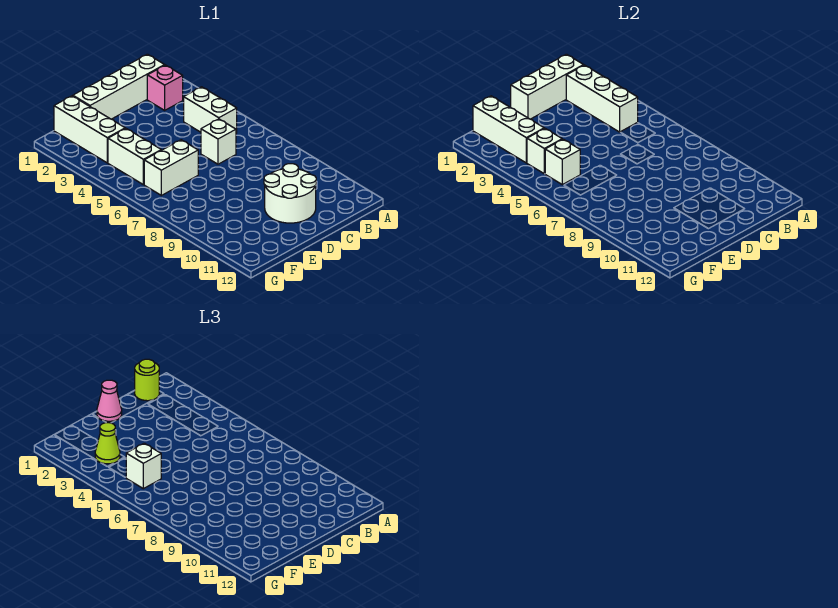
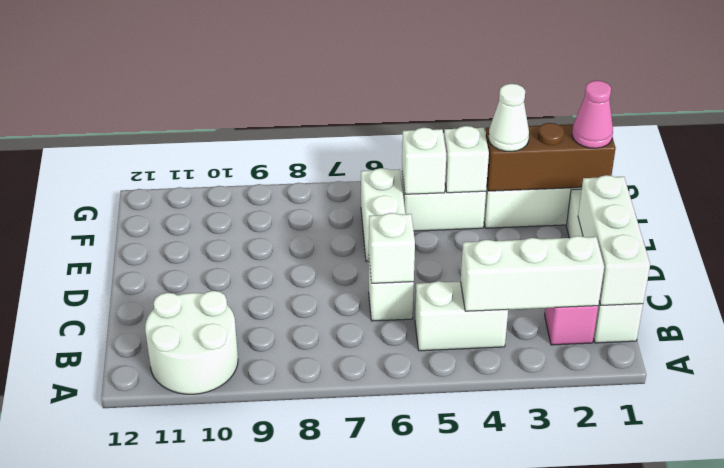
lime 1x1 round brick [135,359,159,401] -> none
white 2x2 round brick [264,164,316,223] -> white 2x2 round brick moved to [145,291,238,394]
pink 1x1 cone [97,380,122,421] -> pink 1x1 cone moved to [572,81,613,148]
white 1x3 brick [473,96,544,163] -> brown 1x3 brick [486,123,616,191]
lime 1x1 cone [95,423,120,464] -> white 1x1 cone [489,84,529,151]
white 1x1 brick [126,443,161,489] -> white 1x1 brick moved to [369,213,415,283]

